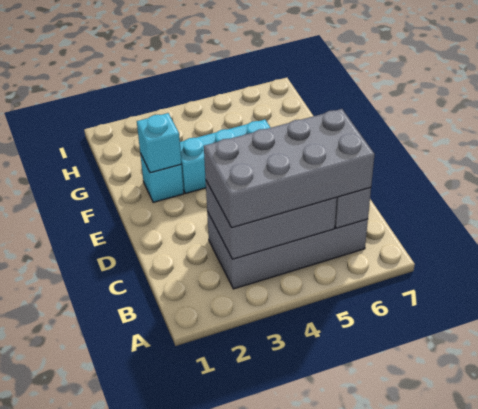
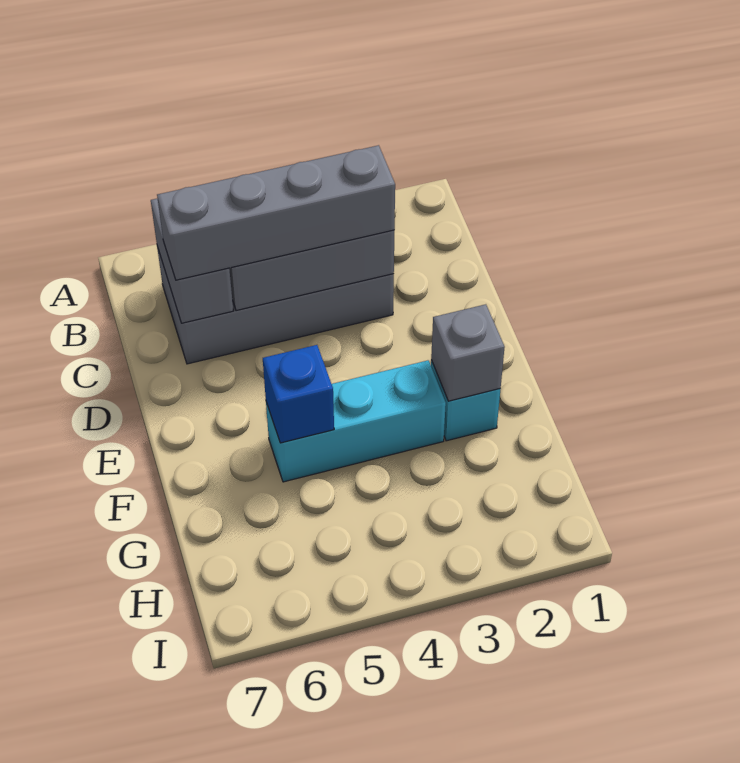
grey 2x4 brick [204,109,375,228] -> grey 1x4 brick [157,145,395,280]
cyan 1x1 brick [137,113,181,173] -> grey 1x1 brick [431,304,505,401]
none -> blue 1x1 brick [263,345,334,443]

